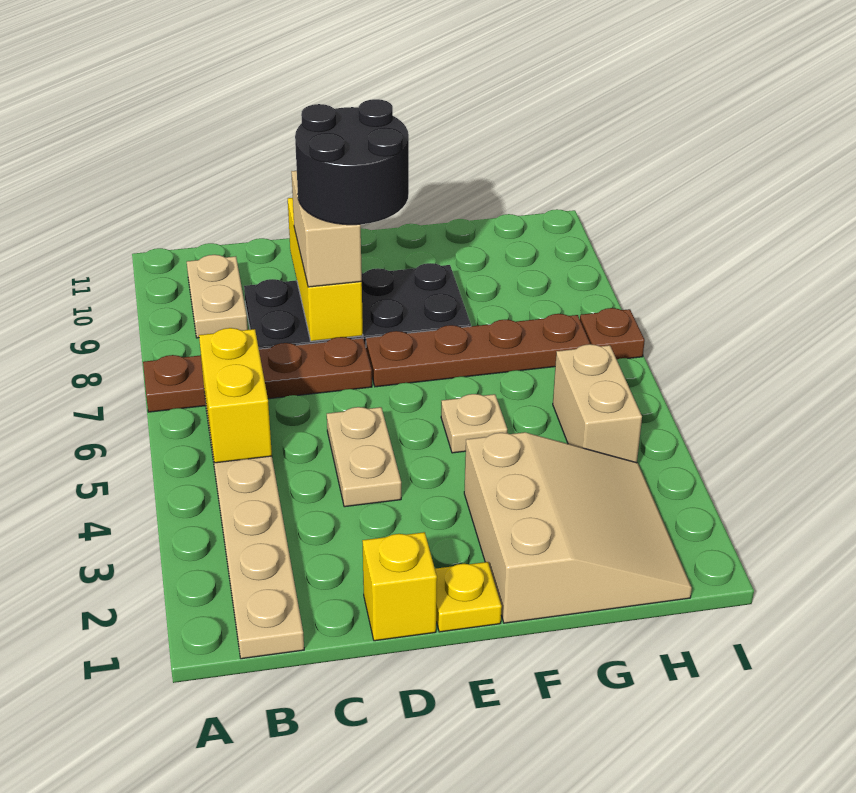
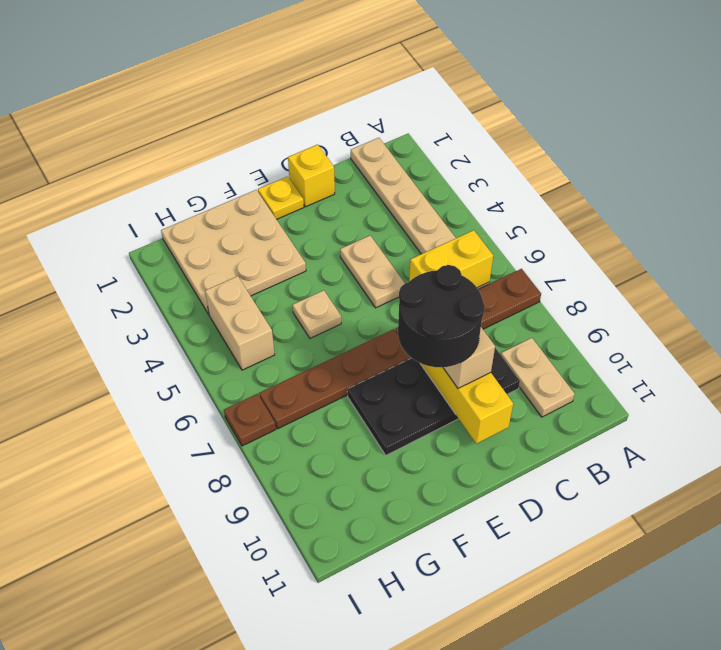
yellow 1x2 brick [199,328,272,463] -> yellow 1x2 brick turned to [409,230,493,288]
tan 3x3 slope [464,432,692,623] -> tan 3x3 plate [161,190,306,314]

